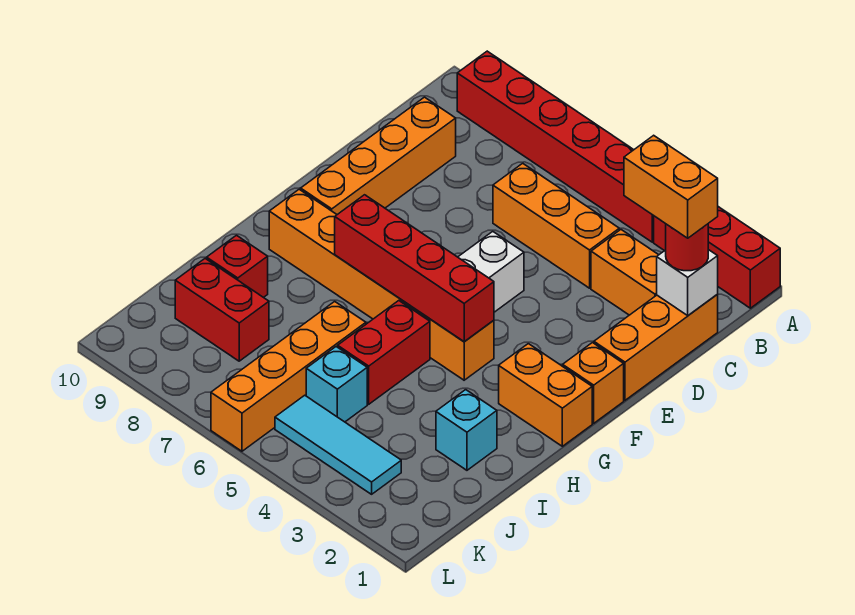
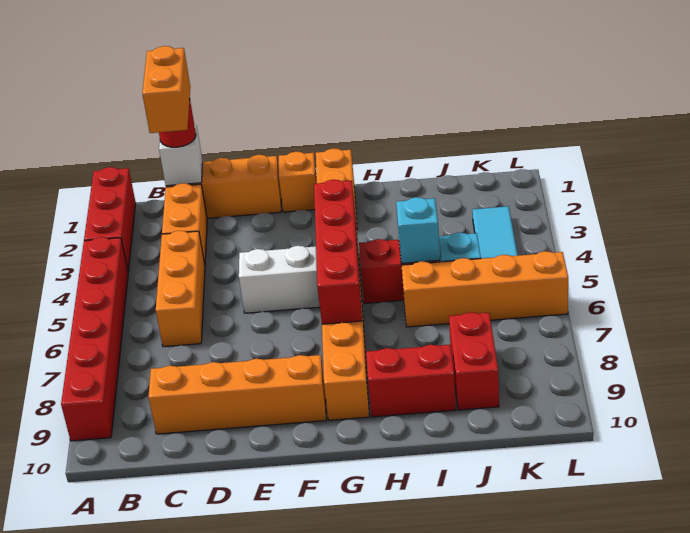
cyan 1x1 brick [436,390,497,470] -> cyan 1x1 brick moved to [396,197,440,263]
red 1x1 brick [207,235,268,298] -> red 1x2 brick [366,345,456,417]

